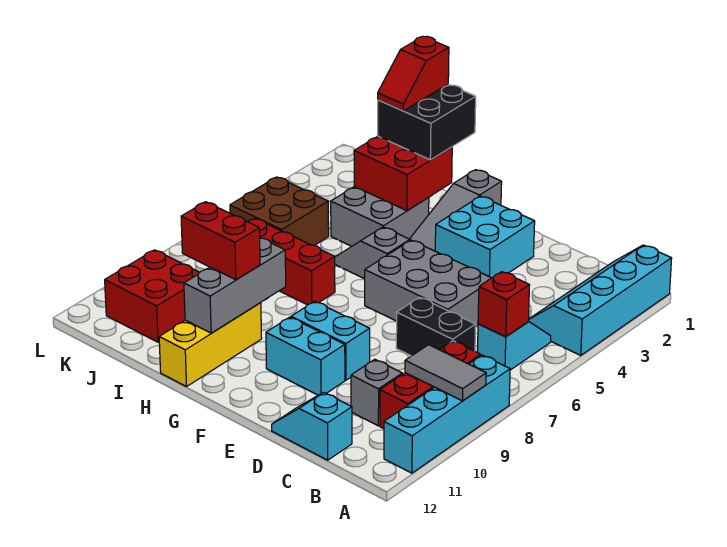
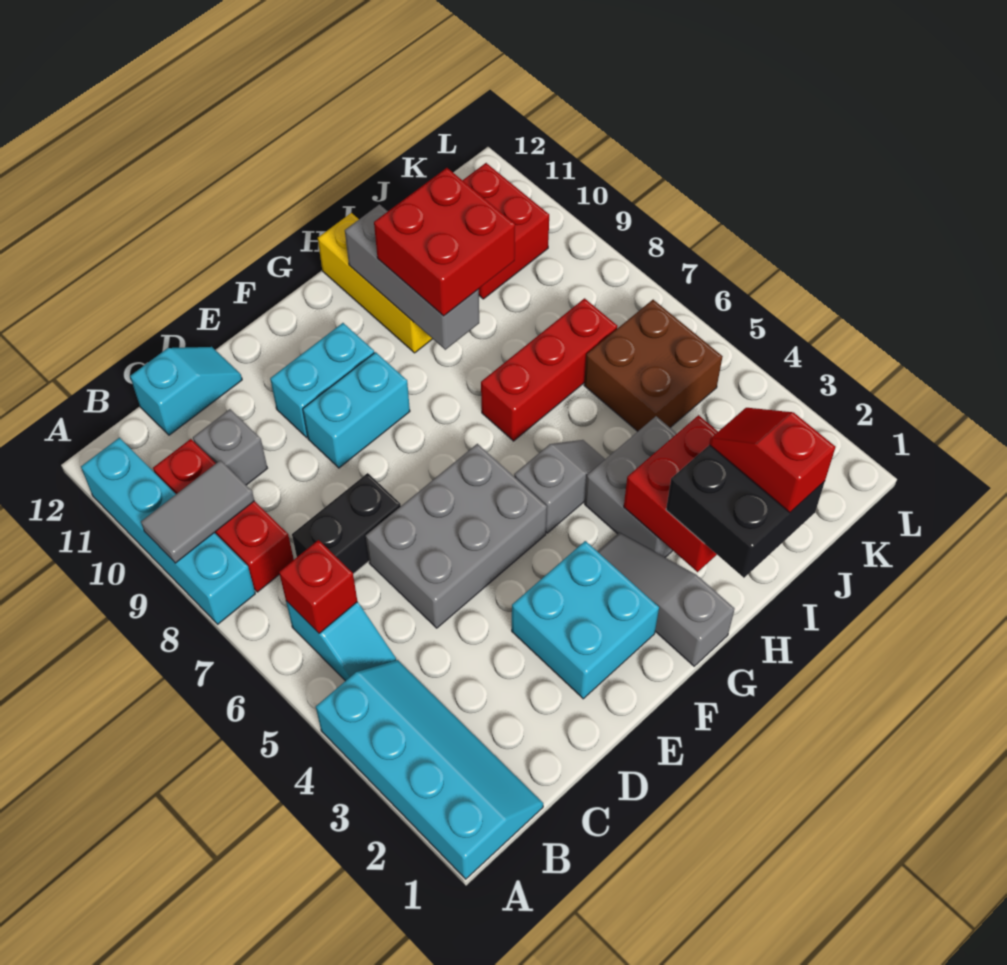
red 1x2 brick [181,202,260,280] -> red 2x2 brick [374,168,515,316]

